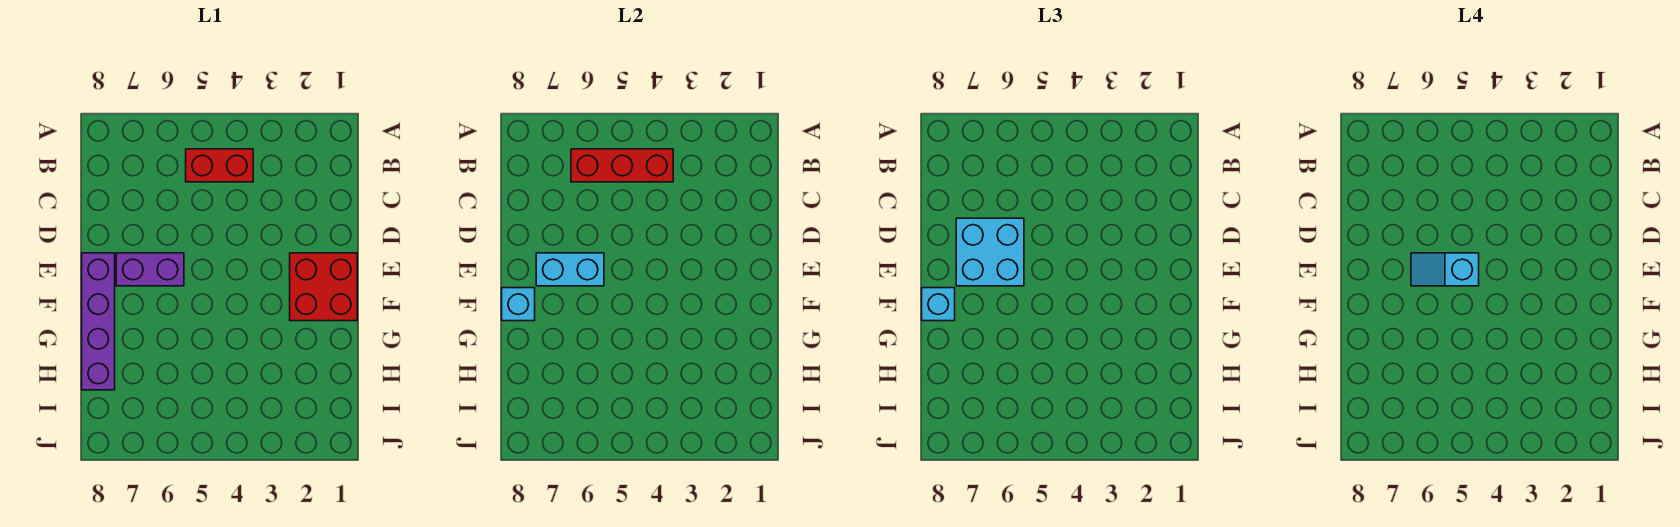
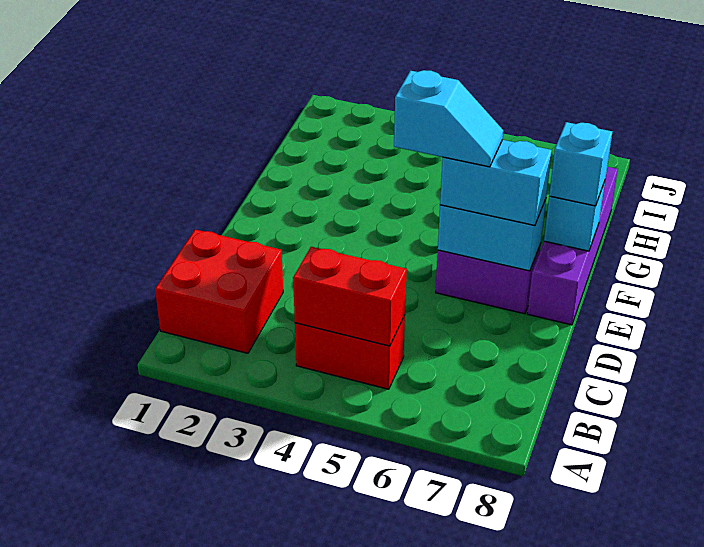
red 1x3 brick [571,149,673,182] -> red 1x2 brick [293,247,407,346]
cyan 2x2 brick [956,218,1024,286] -> cyan 1x2 brick [440,140,552,226]
red 2x2 brick [290,253,357,321] -> red 2x2 brick moved to [155,229,283,353]

